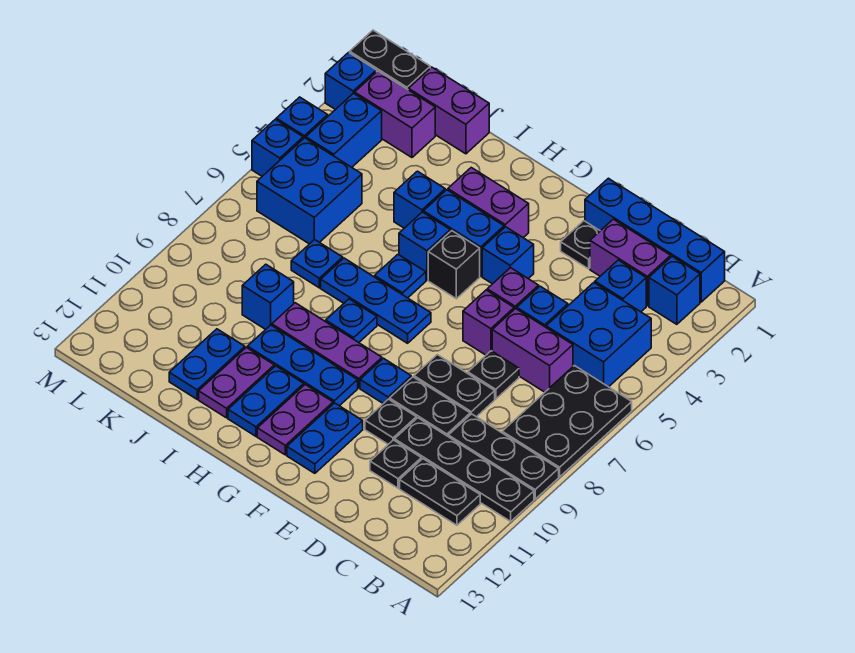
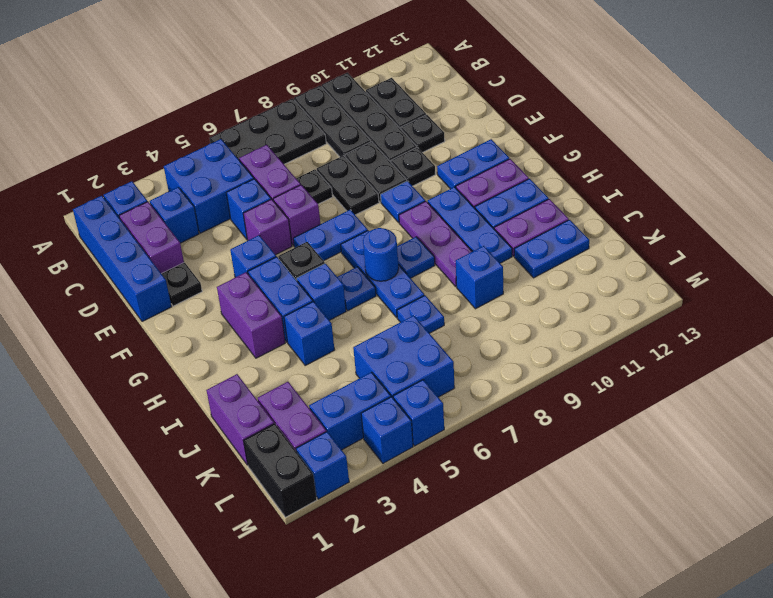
none -> blue 1x2 plate [293,210,368,261]
none -> blue 1x1 round brick [363,228,399,281]

